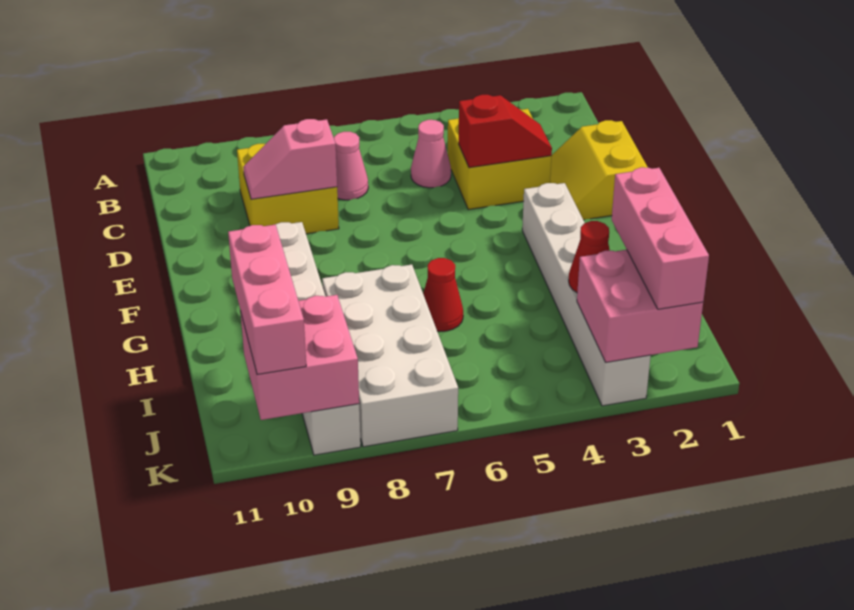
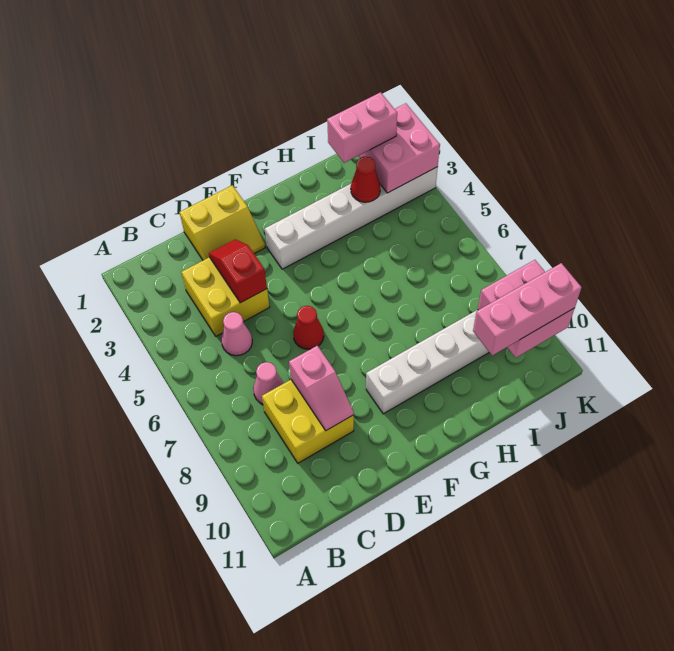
red 1x1 cone [423,258,463,331] -> red 1x1 cone moved to [293,306,324,349]
white 2x4 brick [322,264,458,447] -> none
pink 1x3 brick [612,167,709,309] -> pink 1x2 brick [327,92,397,163]

